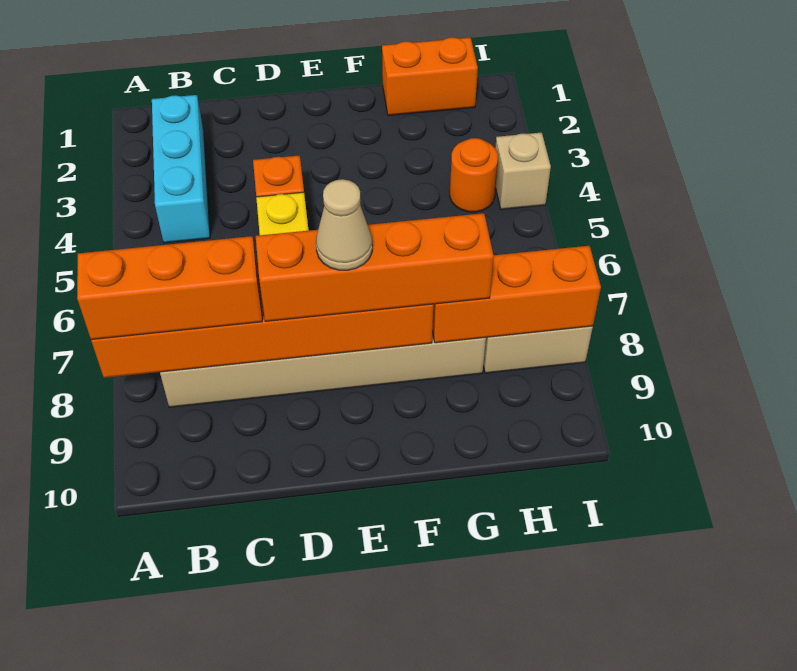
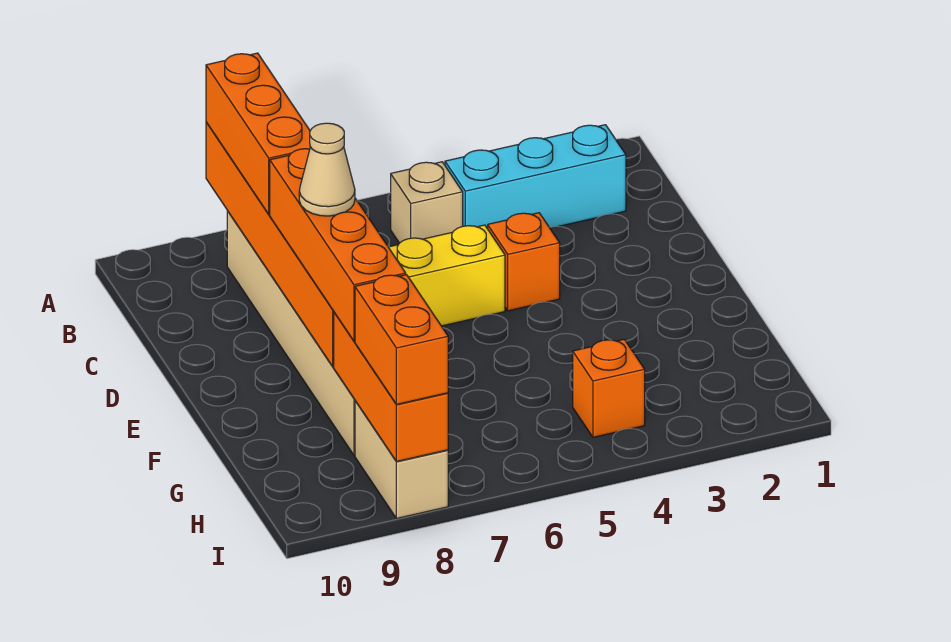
orange 1x2 brick [382,37,478,116] -> orange 1x2 brick moved to [355,275,448,404]
orange 1x1 round brick [450,138,498,212] -> orange 1x1 brick [573,339,645,437]
tan 1x1 brick [495,132,551,210] -> tan 1x1 brick moved to [391,162,463,243]

